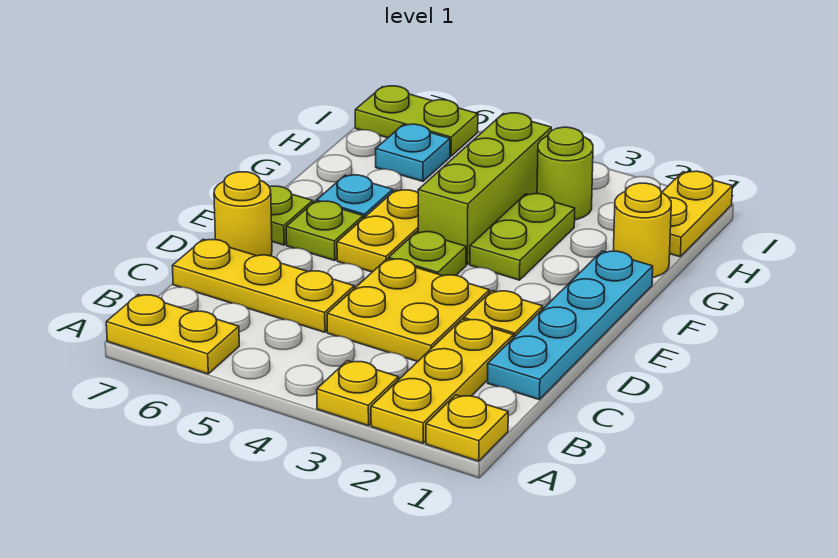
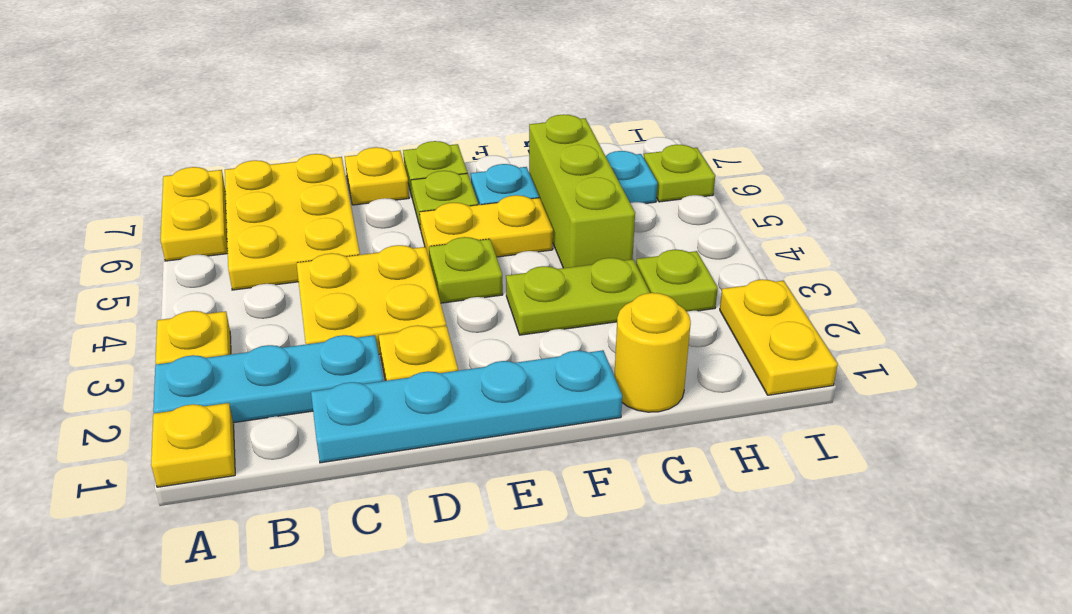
yellow 1x3 plate [371,319,514,443] -> cyan 1x3 plate [153,335,383,423]
yellow 1x3 plate [172,239,354,332] -> yellow 2x3 plate [225,154,360,290]
yellow 1x1 round brick [214,172,272,256] -> yellow 1x1 plate [345,147,409,205]
lime 1x3 brick [418,113,552,264] -> lime 1x3 brick turned to [529,114,635,268]
yellow 1x2 plate [662,171,732,257] -> yellow 1x2 plate turned to [720,279,838,395]
lime 1x1 round brick [537,127,593,220] -> lime 1x1 plate [636,250,718,312]
lime 1x2 plate [355,86,478,156] -> lime 1x1 plate [644,144,715,202]

